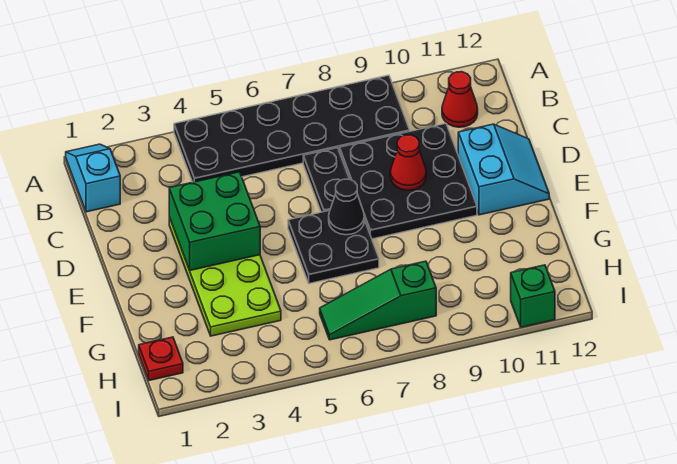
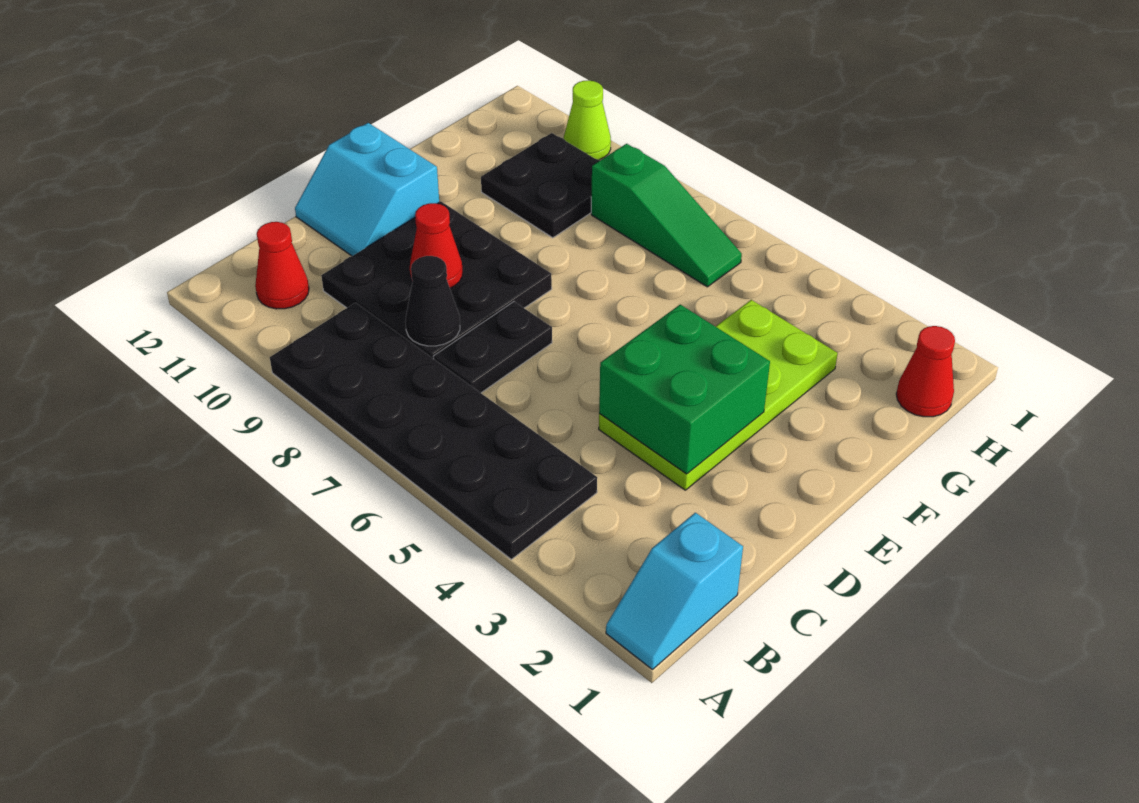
cyan 2x2 slope [458,124,549,215] -> cyan 2x2 slope turned to [295,123,439,256]
black 2x2 plate [288,210,379,284] -> black 2x2 plate moved to [481,133,600,238]
black 1x1 cone [329,179,364,235] -> black 1x1 cone moved to [405,256,460,346]
red 1x1 plate [139,337,183,380] -> red 1x1 cone [896,326,955,417]
none -> lime 1x1 cone [564,80,611,160]
green 1x1 brick [511,265,555,327] -> none

